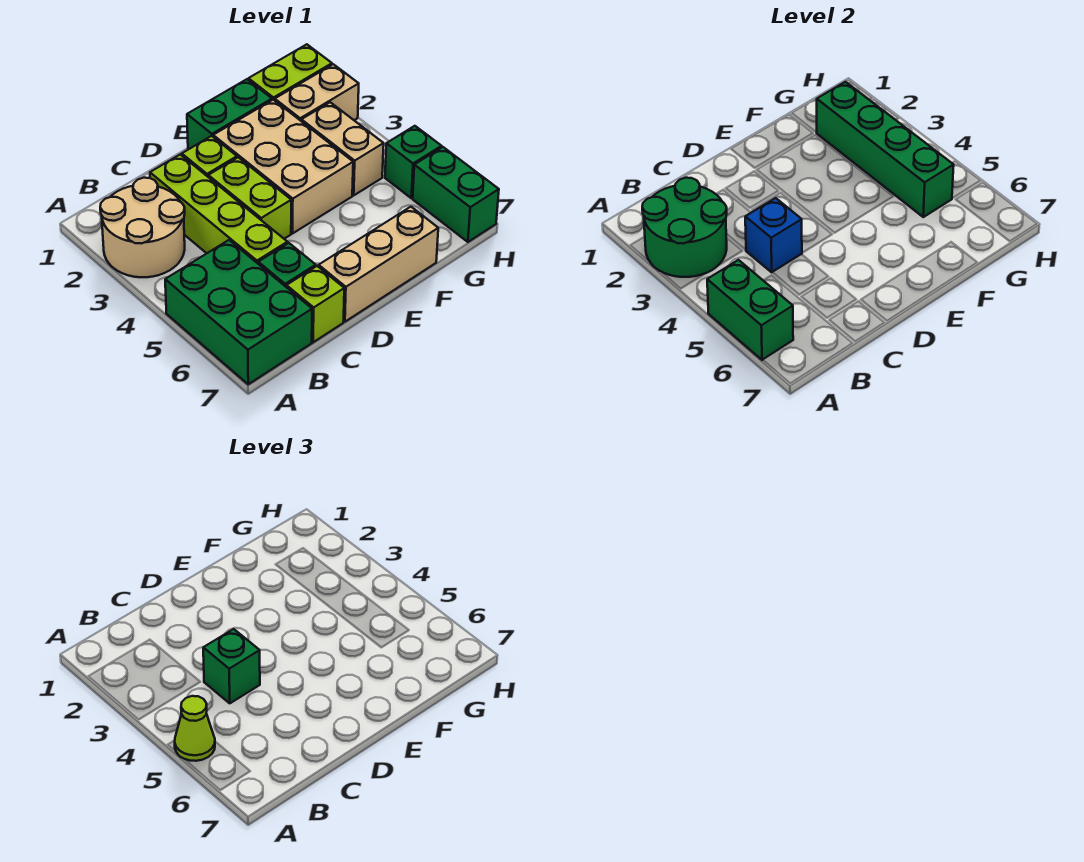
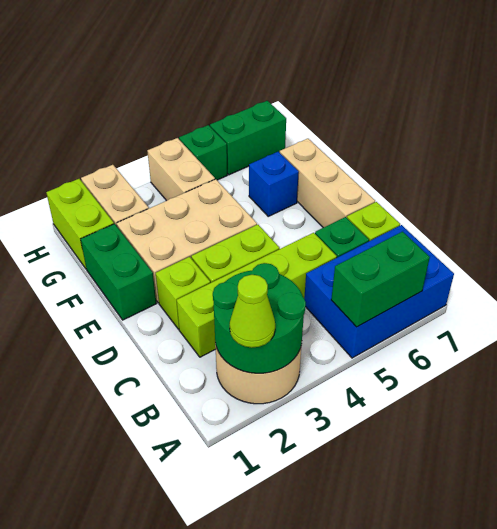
green 2x3 brick [165,240,312,384] -> blue 2x3 brick [304,225,454,358]
lime 1x1 cone [175,696,215,761] -> lime 1x1 cone moved to [230,275,275,348]
blue 1x1 brick [745,198,802,272] -> blue 1x1 brick moved to [249,152,299,216]
green 1x1 brick [203,629,260,703] -> none
green 1x4 brick [817,82,954,217] -> none
tan 1x2 brick [301,102,384,195] -> tan 1x2 brick turned to [147,138,215,201]

